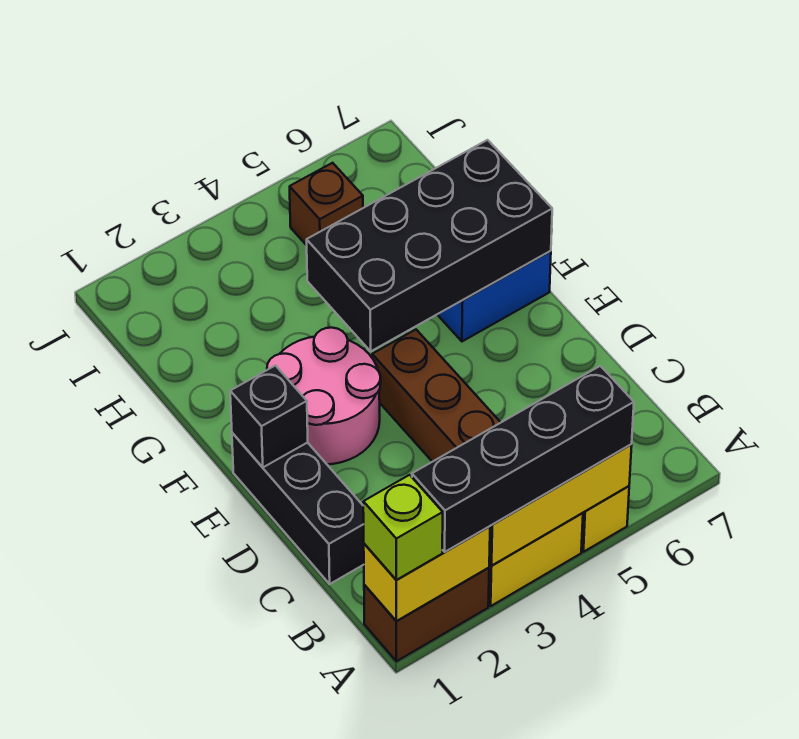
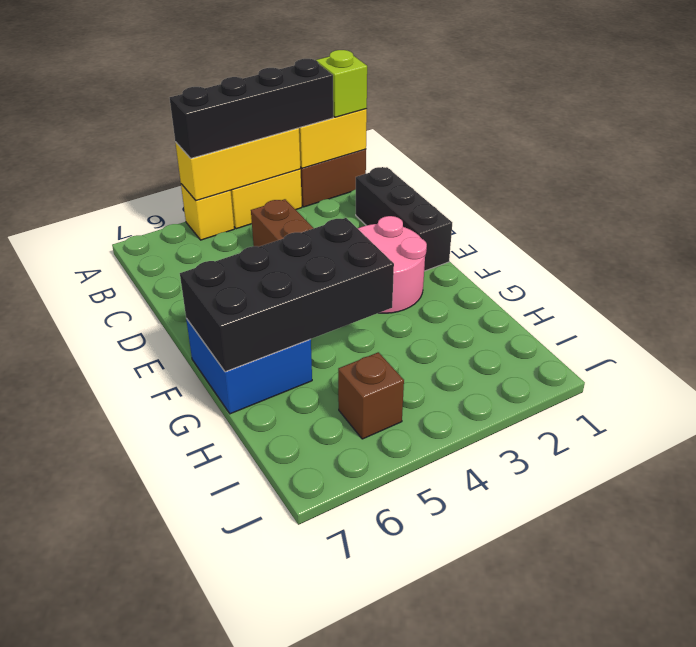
black 1x1 brick [230,366,308,467] -> none

